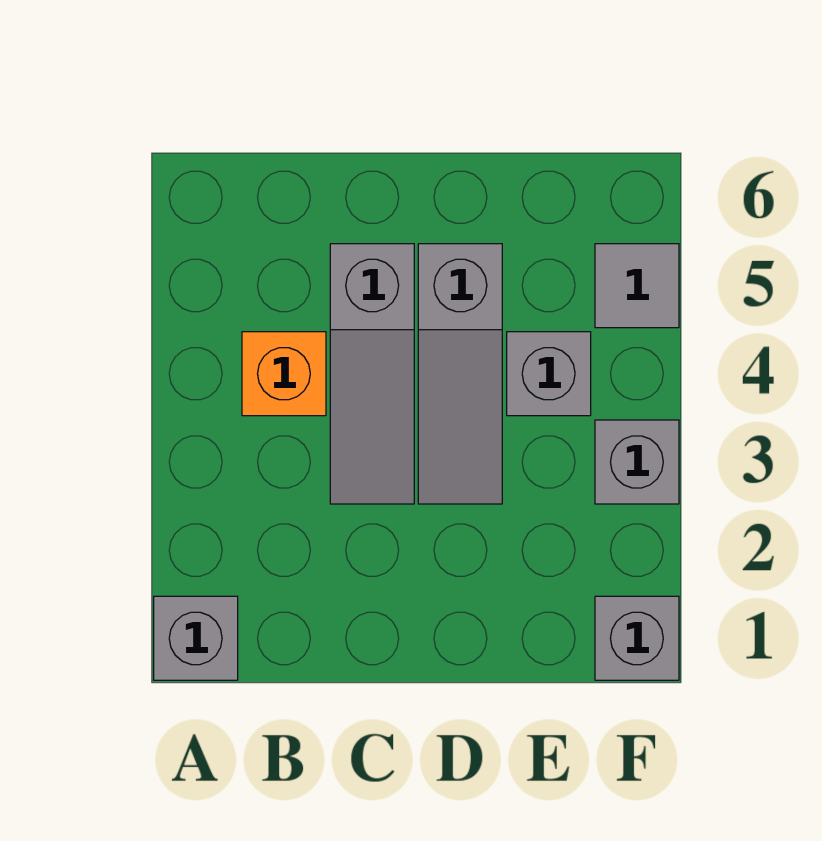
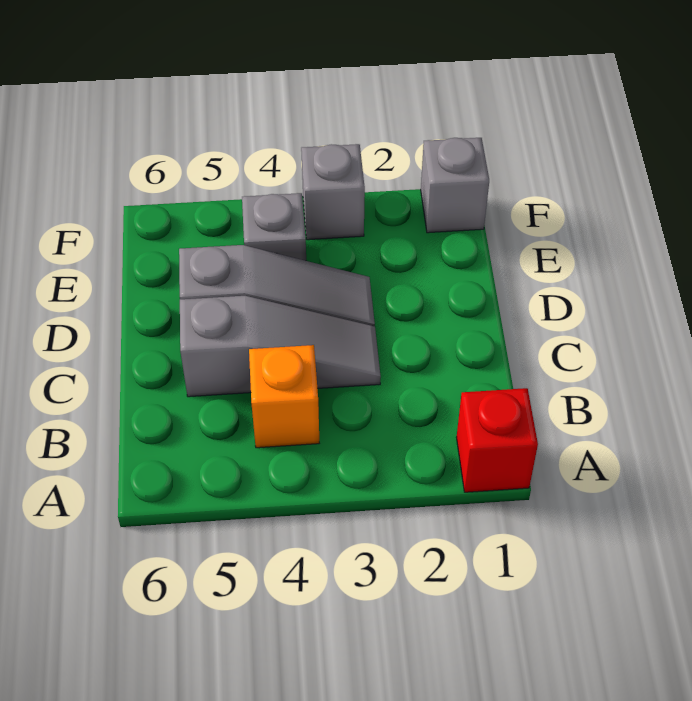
grey 1x1 brick [154,596,238,680] -> red 1x1 brick [457,388,538,492]
grey 1x1 tile [595,244,679,328] -> none

